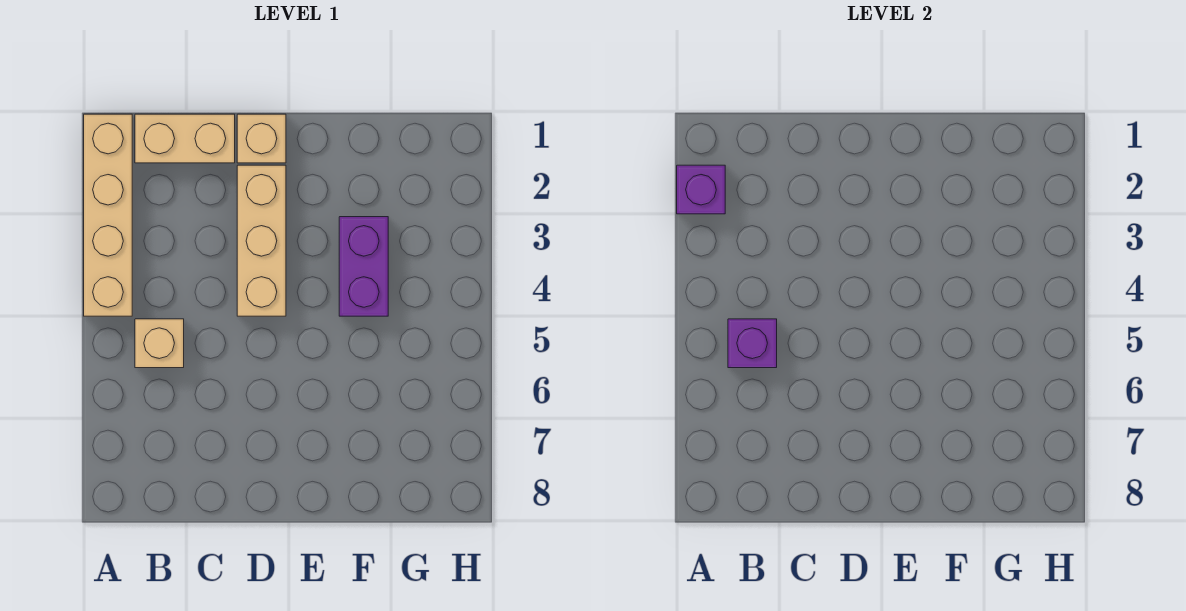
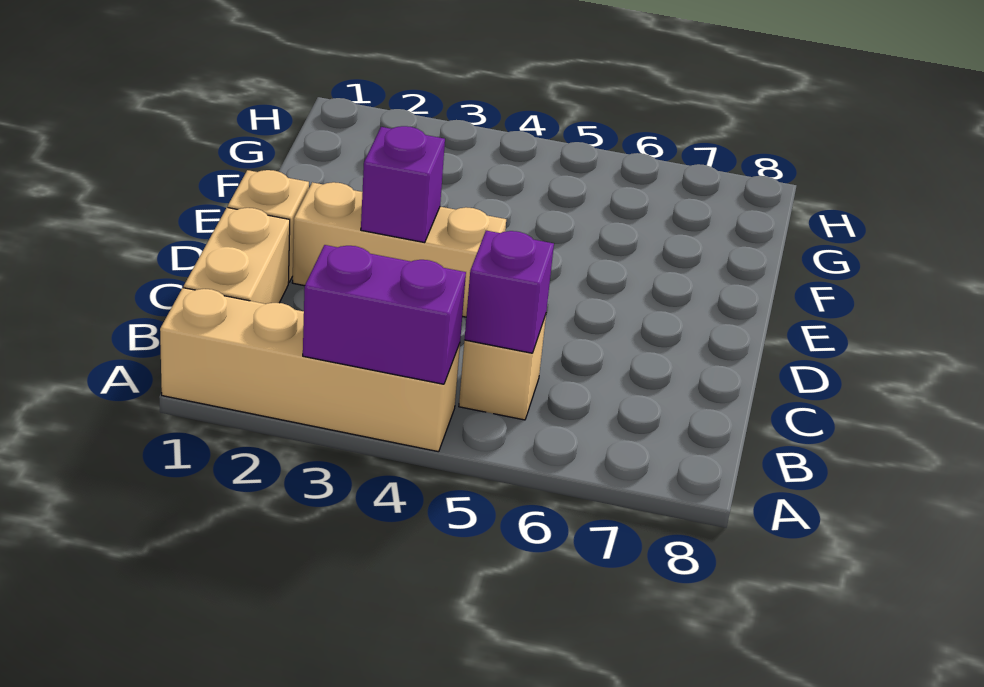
purple 1x1 brick [677,165,725,214] -> purple 1x1 brick moved to [361,126,445,243]
purple 1x2 brick [339,217,388,316] -> purple 1x2 brick moved to [303,245,466,384]

